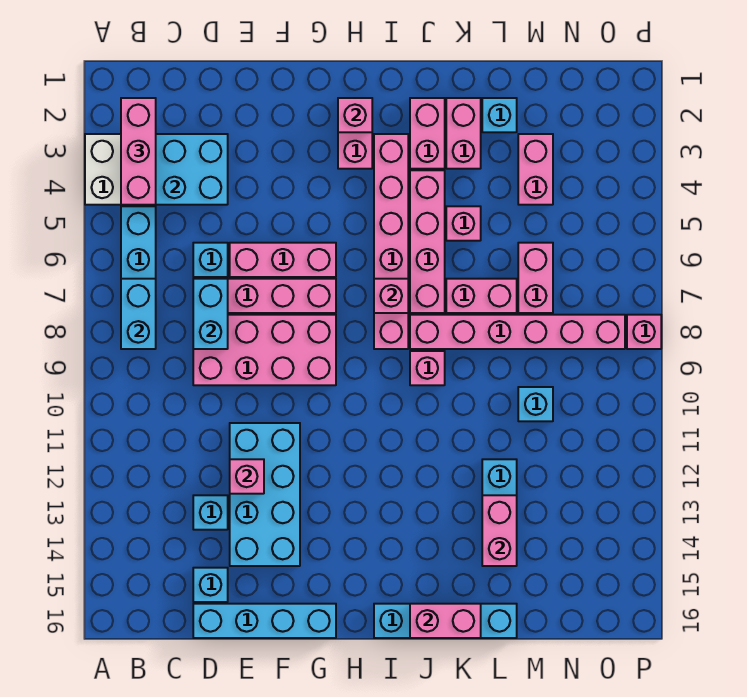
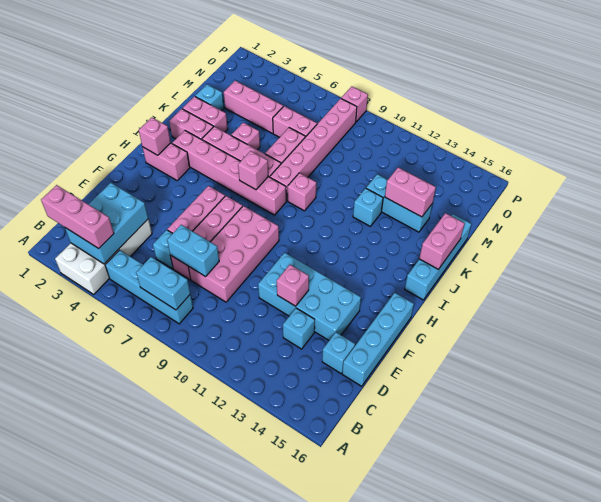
pink 1x2 brick [518,134,553,205] -> pink 1x3 brick [224,81,283,133]
cyan 1x1 brick [518,387,553,421] -> cyan 1x1 brick moved to [353,188,383,226]

